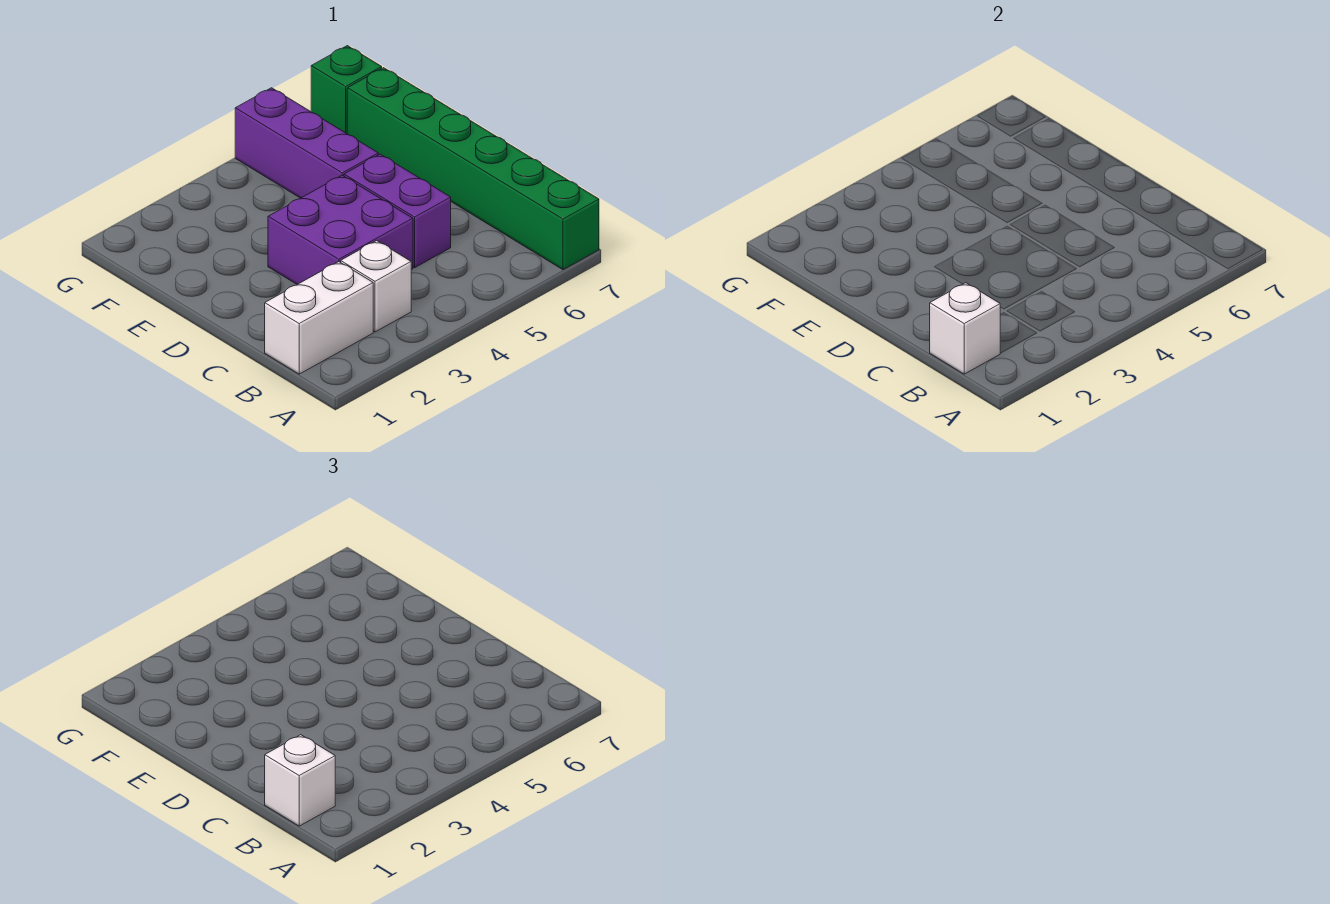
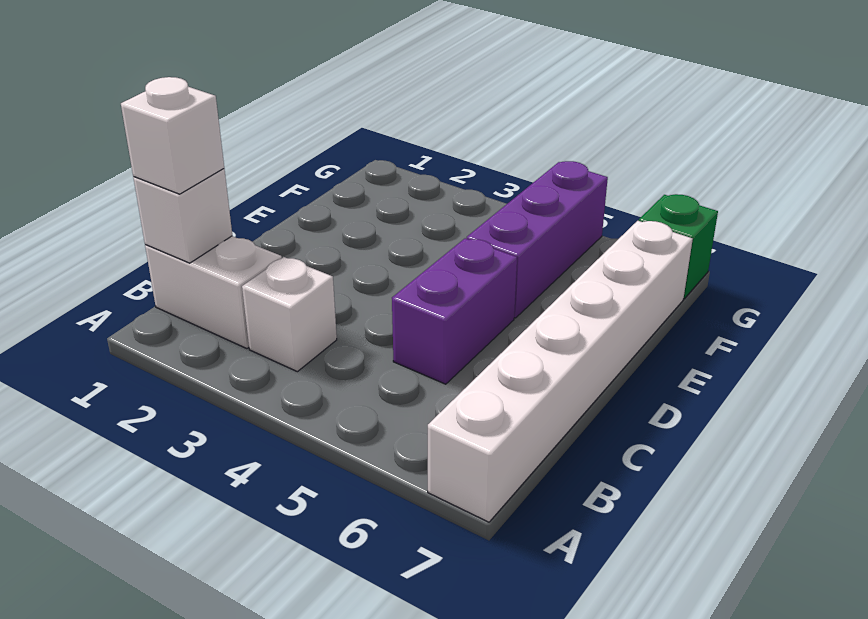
green 1x6 brick [347,68,599,270] -> white 1x6 brick [428,221,693,522]
purple 2x2 brick [268,175,413,284] -> none

